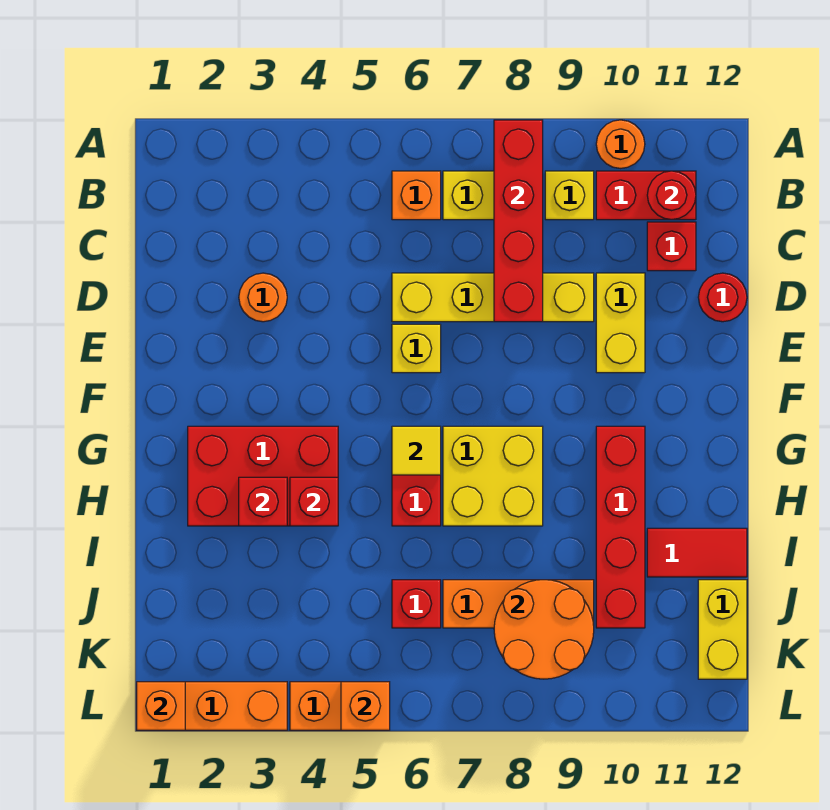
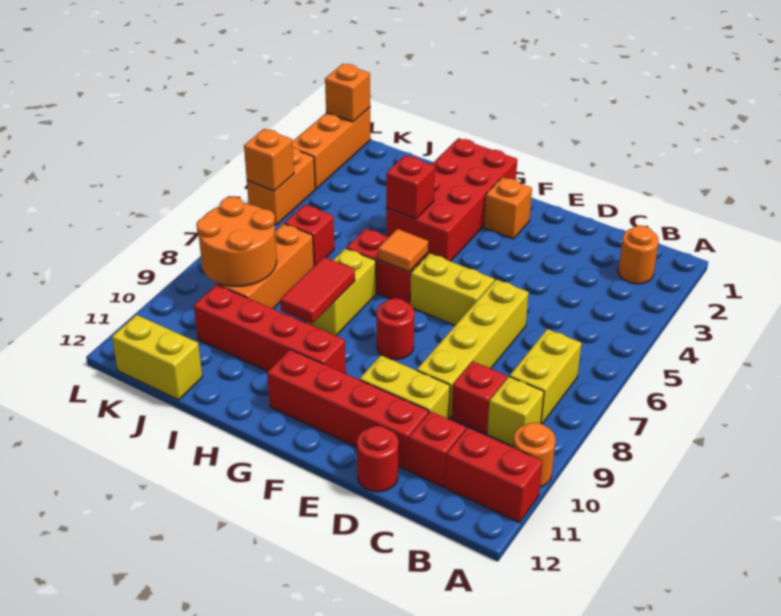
red 1x4 brick [494,120,543,322] -> red 1x4 brick moved to [267,349,429,470]
orange 1x1 brick [392,171,441,220] -> orange 1x1 brick moved to [484,177,532,239]
red 1x2 brick [596,171,696,220] -> red 1x2 brick turned to [445,428,543,522]
red 1x1 round brick [647,171,696,220] -> red 1x1 round brick moved to [377,298,414,360]
orange 1x1 round brick [239,273,287,322] -> orange 1x1 round brick moved to [618,225,659,284]
yellow 1x1 brick [392,324,441,373] -> yellow 1x2 brick [410,253,494,325]
red 2x3 brick [188,426,338,526] -> red 2x4 brick [386,138,517,261]
yellow 1x1 tile [392,426,441,475] -> orange 1x1 tile [378,229,428,272]
yellow 2x2 brick [443,426,543,526] -> yellow 1x2 brick [305,248,376,336]
red 1x1 brick [239,477,287,526] -> red 1x1 brick moved to [451,361,507,434]
red 1x2 tile [647,528,747,577] -> red 1x2 tile moved to [280,257,355,323]

